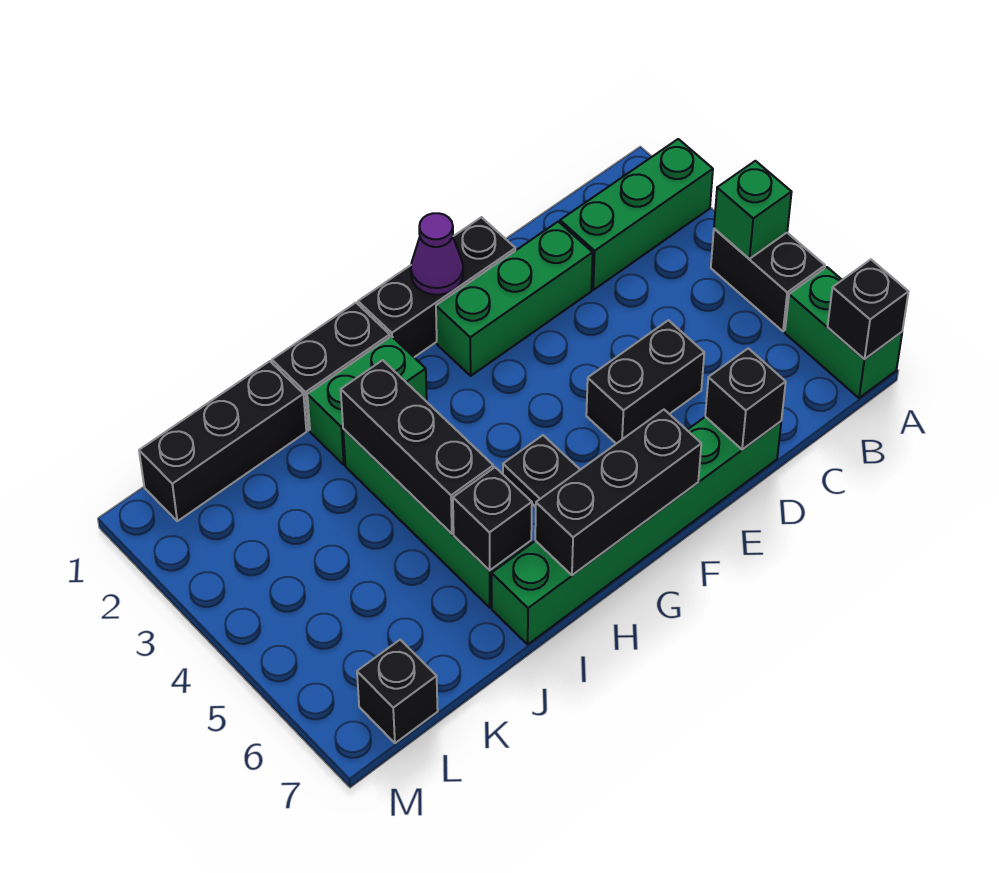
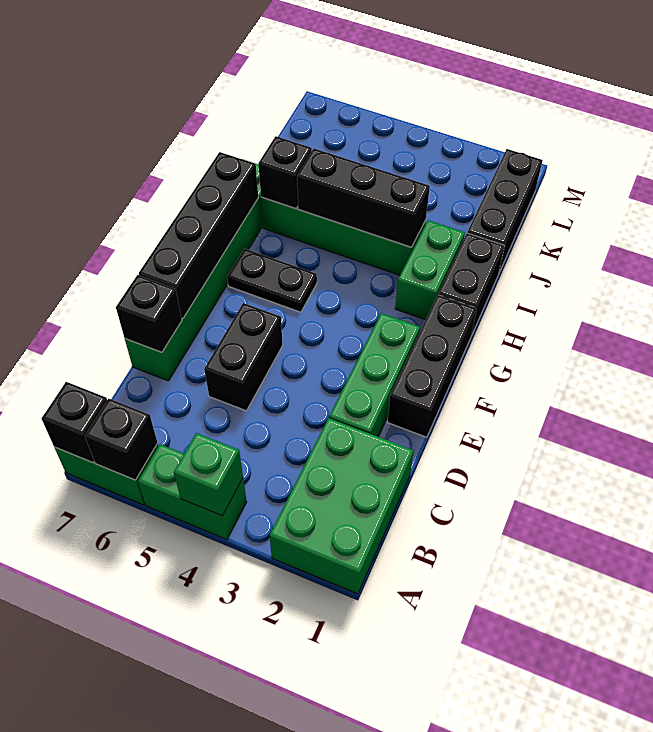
green 1x3 brick [560,139,713,290] -> green 2x3 brick [269,418,414,594]
black 1x2 brick [711,229,825,331] -> green 1x2 brick [138,444,247,540]
purple 1x1 cone [411,213,463,295] -> none
black 1x3 brick [535,410,701,575] -> black 1x4 brick [139,152,258,319]
black 1x1 brick [357,640,438,743] -> black 1x1 brick moved to [85,399,158,480]

